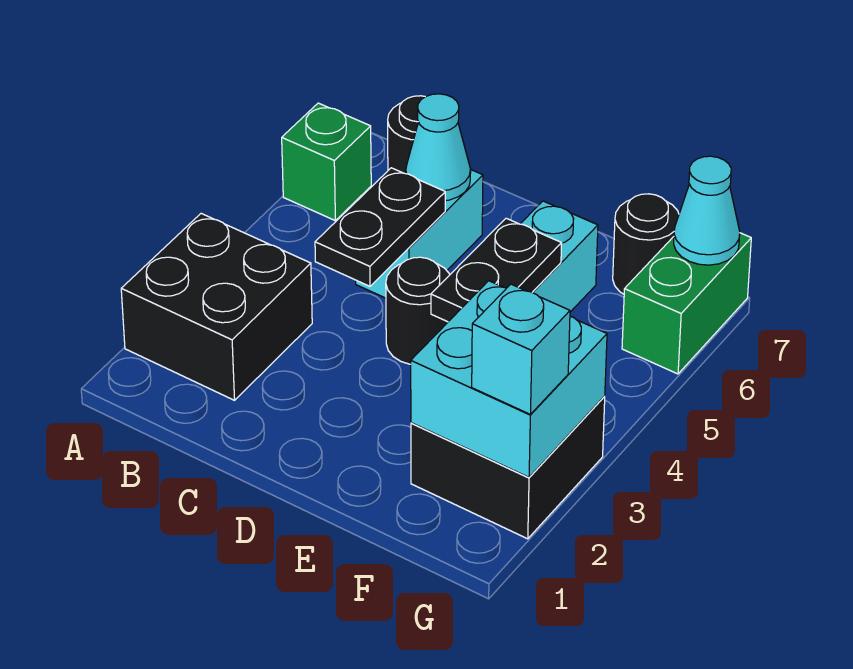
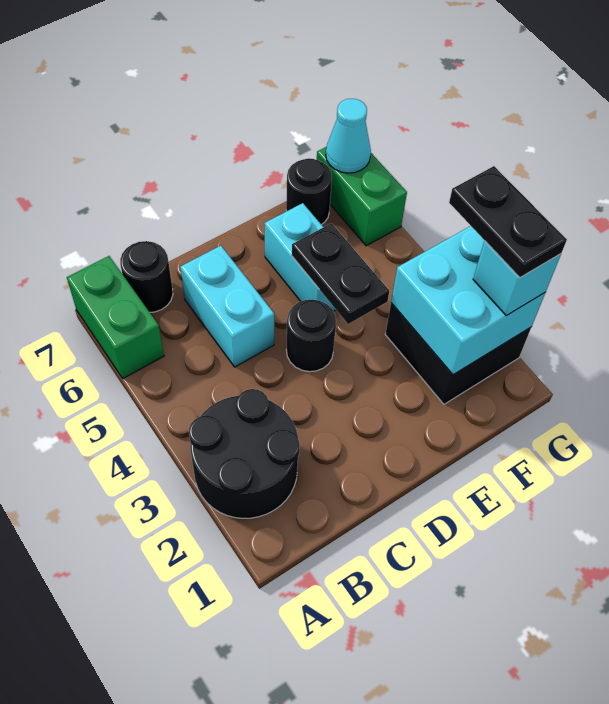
black 2x2 brick [121,214,312,400] -> black 2x2 round brick [189,389,300,518]
green 1x1 brick [282,103,371,220] -> green 1x2 brick [67,256,164,378]
black 1x2 plate [315,168,445,286] -> black 1x2 plate moved to [449,166,567,278]
cyan 1x1 cone [406,94,471,201] -> none

